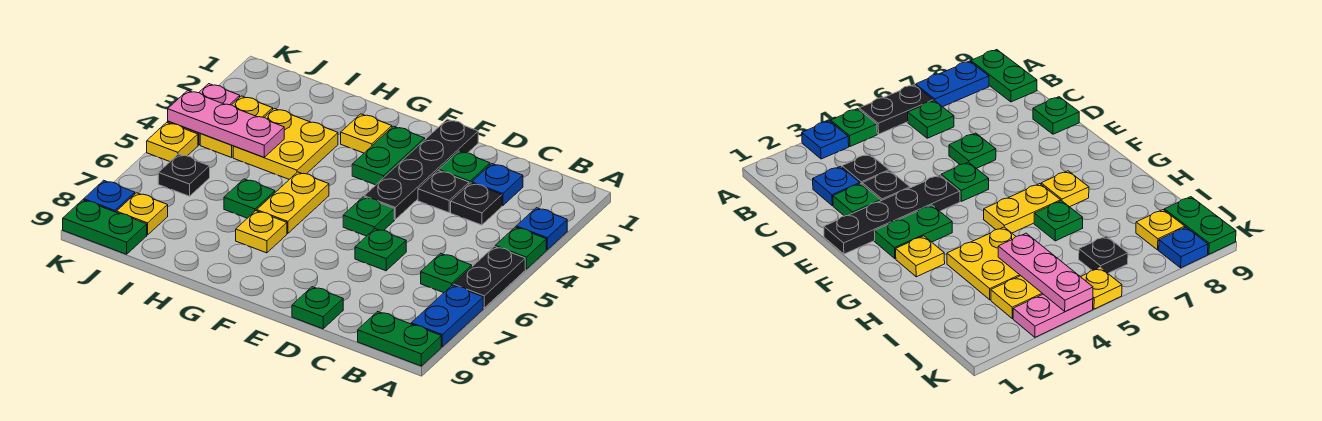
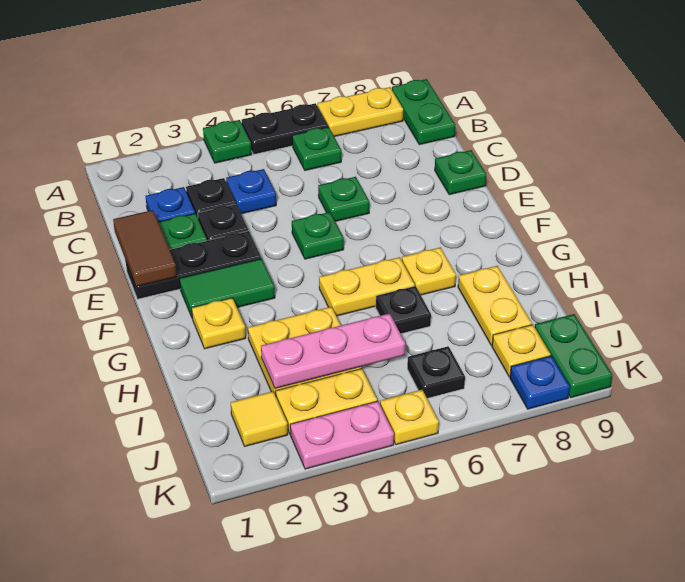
blue 1x1 plate [516,208,567,250] -> blue 1x1 plate moved to [226,169,276,214]
blue 1x2 plate [411,285,483,347] -> yellow 1x2 plate [318,87,403,137]
none -> brown 1x2 tile [113,210,177,287]
black 1x4 plate [364,119,478,219] -> black 1x3 plate [126,231,261,299]
green 1x2 plate [352,126,425,185] -> green 1x2 tile [180,259,275,317]
green 1x1 plate [224,179,275,218] -> black 1x1 plate [376,286,431,334]
none -> yellow 1x2 plate [458,266,532,345]
pink 1x3 plate [168,90,284,157] -> pink 1x3 plate turned to [261,313,405,389]
none -> yellow 1x1 tile [231,391,288,446]

